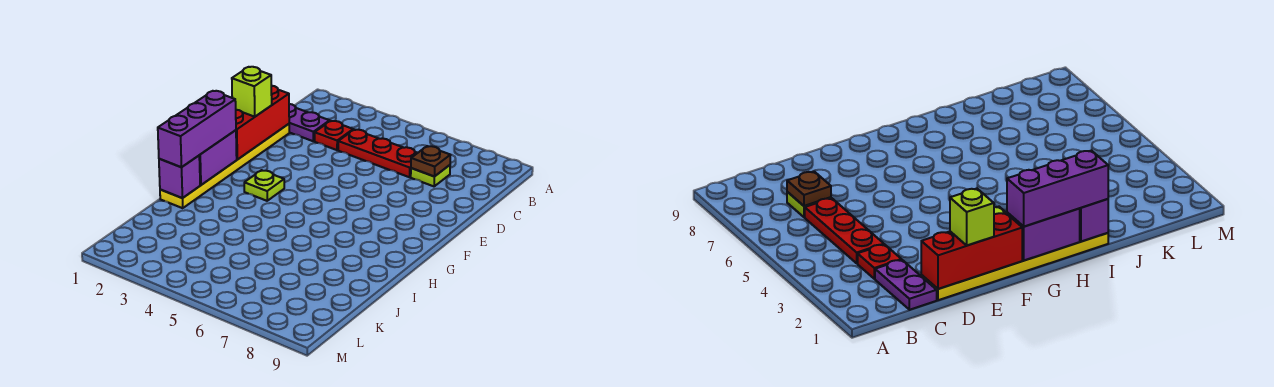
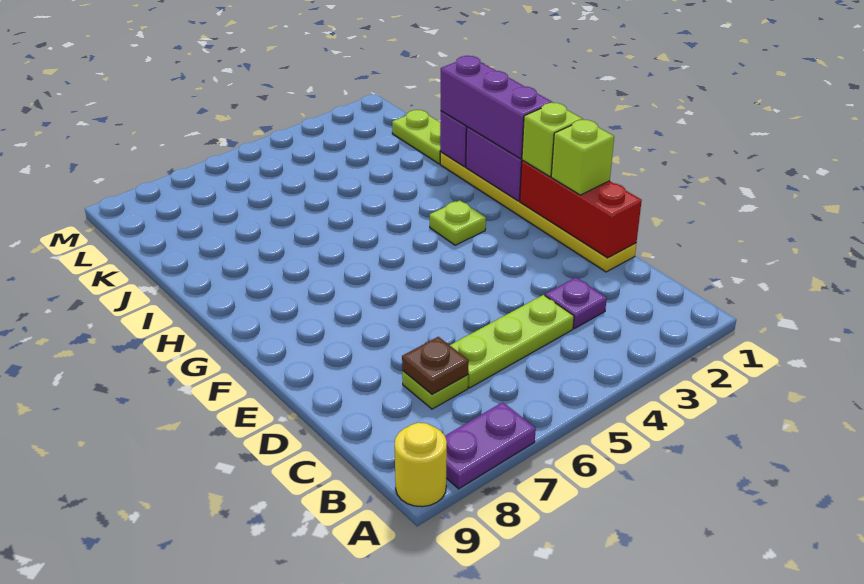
none -> yellow 1x1 round brick [395,423,447,507]
purple 1x2 plate [289,104,330,141] -> purple 1x2 plate moved to [445,402,536,489]
red 1x1 plate [315,121,353,150] -> purple 1x1 plate [545,277,607,329]
red 1x3 plate [338,130,417,177] -> lime 1x3 plate [450,295,574,388]
none -> lime 1x1 brick [522,103,583,177]
none -> lime 1x2 plate [392,110,440,164]

